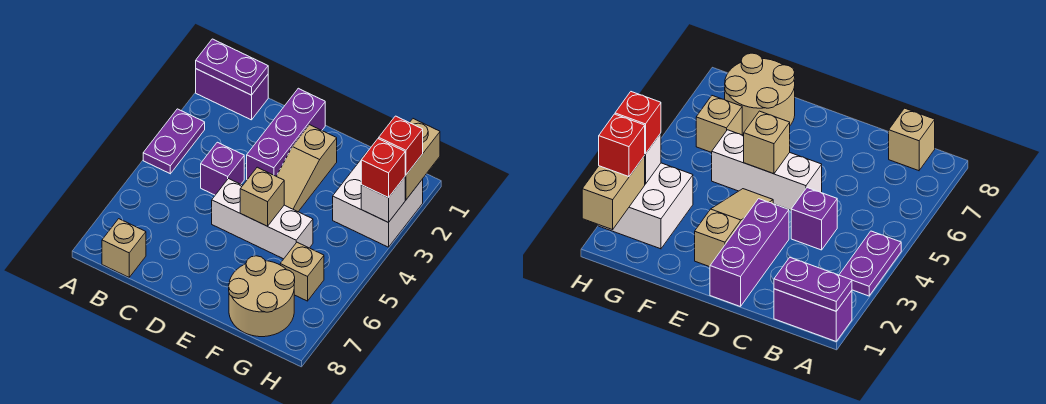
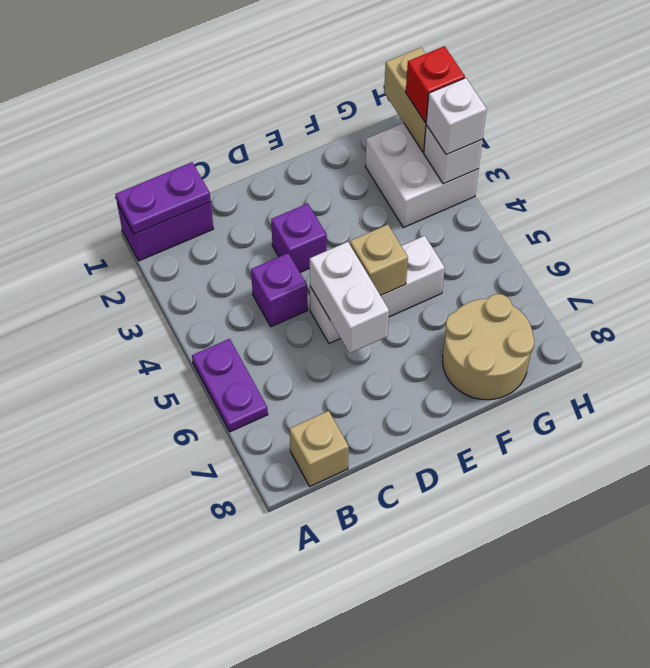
purple 1x2 plate [143,109,205,174] -> purple 1x2 plate moved to [192,339,268,432]
purple 1x3 brick [247,88,325,179] -> purple 1x1 brick [271,203,327,272]
none -> white 1x2 brick [310,242,389,353]
tan 1x3 slope [277,125,337,212] -> none
tan 1x1 brick [280,242,324,301] -> none
red 1x1 brick [361,139,405,198] -> white 1x1 brick [426,78,487,155]

